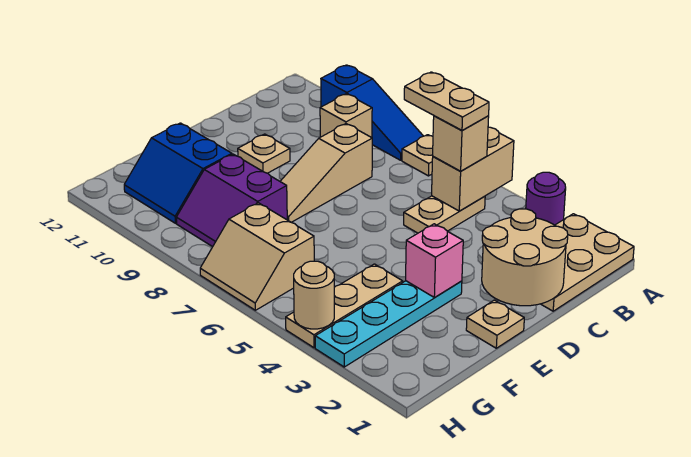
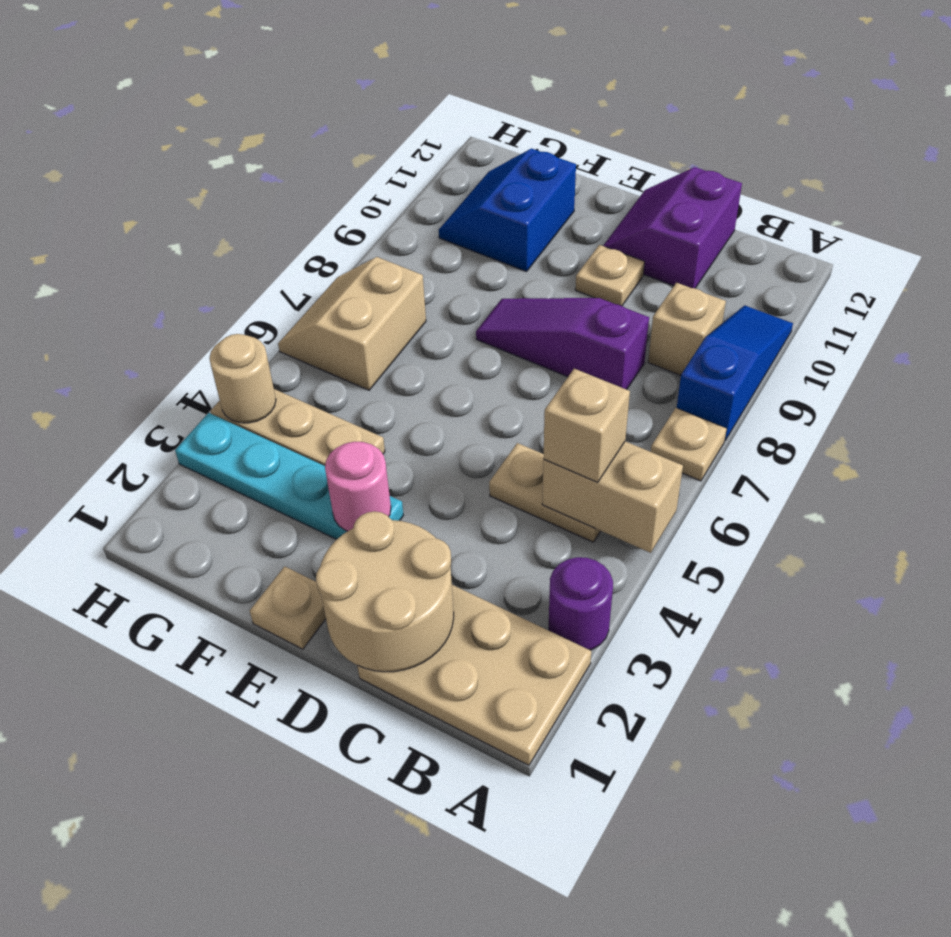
blue 1x3 slope [321,65,423,160] -> blue 1x3 slope turned to [677,305,793,440]
tan 1x2 plate [404,72,489,131] -> none
tan 1x3 slope [280,124,372,222] -> purple 1x3 slope [476,298,649,390]
pink 1x1 brick [406,224,463,297] -> pink 1x1 round brick [325,442,391,531]
purple 2x2 slope [176,154,287,247] -> purple 2x2 slope moved to [603,167,742,288]

